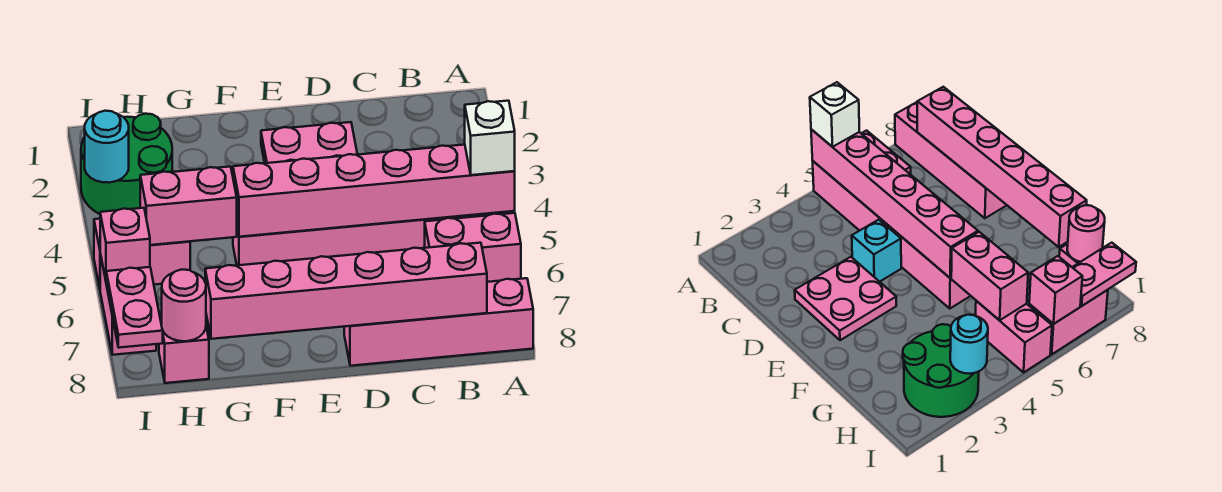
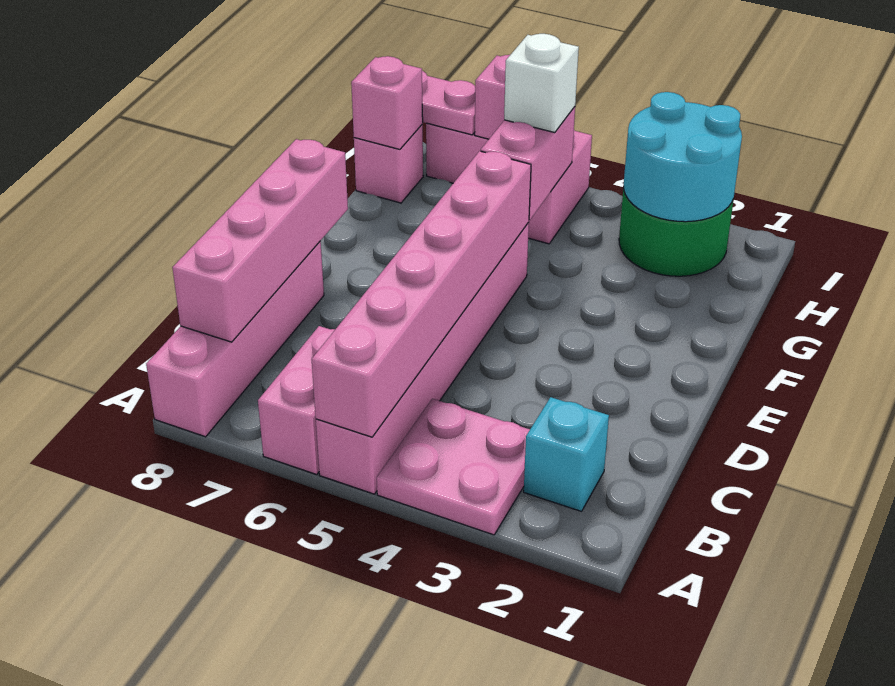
white 1x1 brick [465,101,515,175] -> white 1x1 brick moved to [504,34,579,133]
pink 1x6 brick [205,243,487,339] -> pink 1x4 brick [172,139,348,342]
pink 2x2 plate [261,122,357,163] -> pink 2x2 plate moved to [377,399,530,535]
cyan 1x1 brick [852,220,901,282] -> cyan 1x1 brick moved to [524,397,609,511]
pink 1x1 round brick [162,269,206,341] -> pink 1x1 brick [351,56,423,149]
cyan 1x1 round brick [85,111,129,183] -> cyan 2x2 round brick [624,92,742,222]

